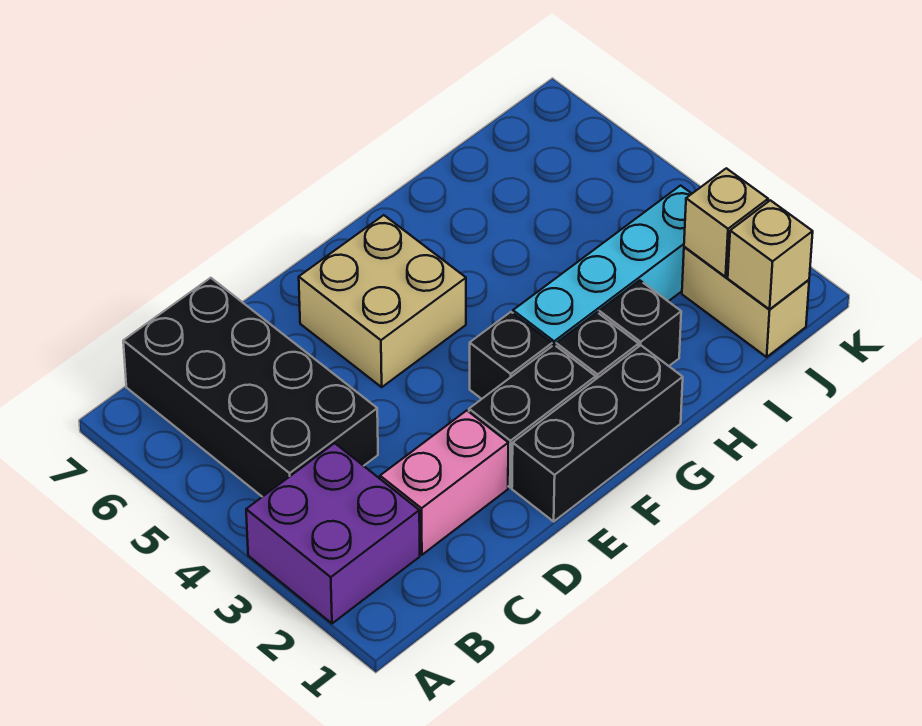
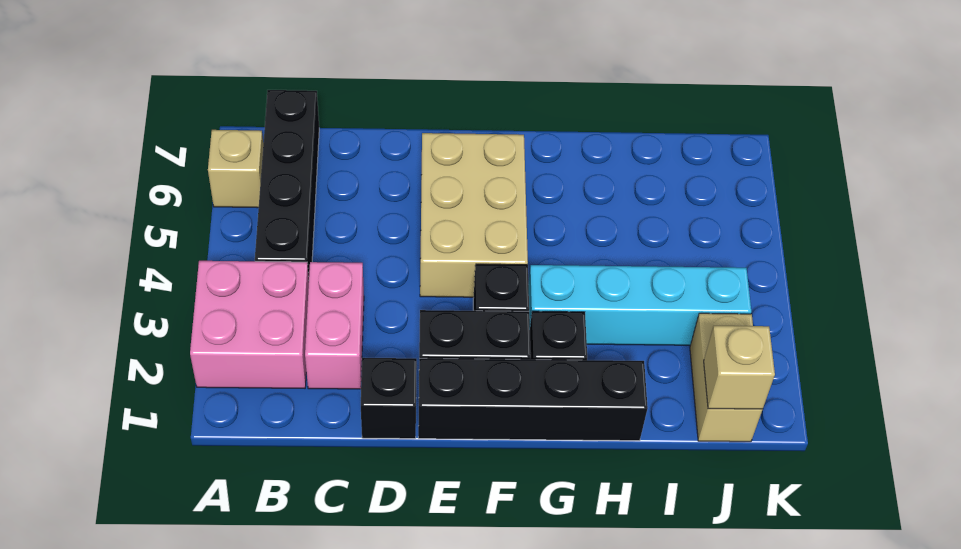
purple 2x2 brick [246,443,420,624] -> pink 2x2 brick [190,261,309,388]
black 2x4 brick [123,278,378,497] -> black 1x4 brick [255,90,319,276]
pink 1x2 brick [380,411,508,555] -> pink 1x2 brick turned to [305,262,364,389]
black 1x3 brick [512,345,683,521] -> black 1x4 brick [418,358,648,441]
tan 2x2 brick [299,215,466,387] -> tan 2x3 brick [420,133,528,297]
black 1x1 brick [599,280,681,366] -> black 1x1 brick moved to [361,358,417,439]
tan 1x1 brick [684,168,768,277] -> tan 1x1 brick moved to [208,130,263,208]

